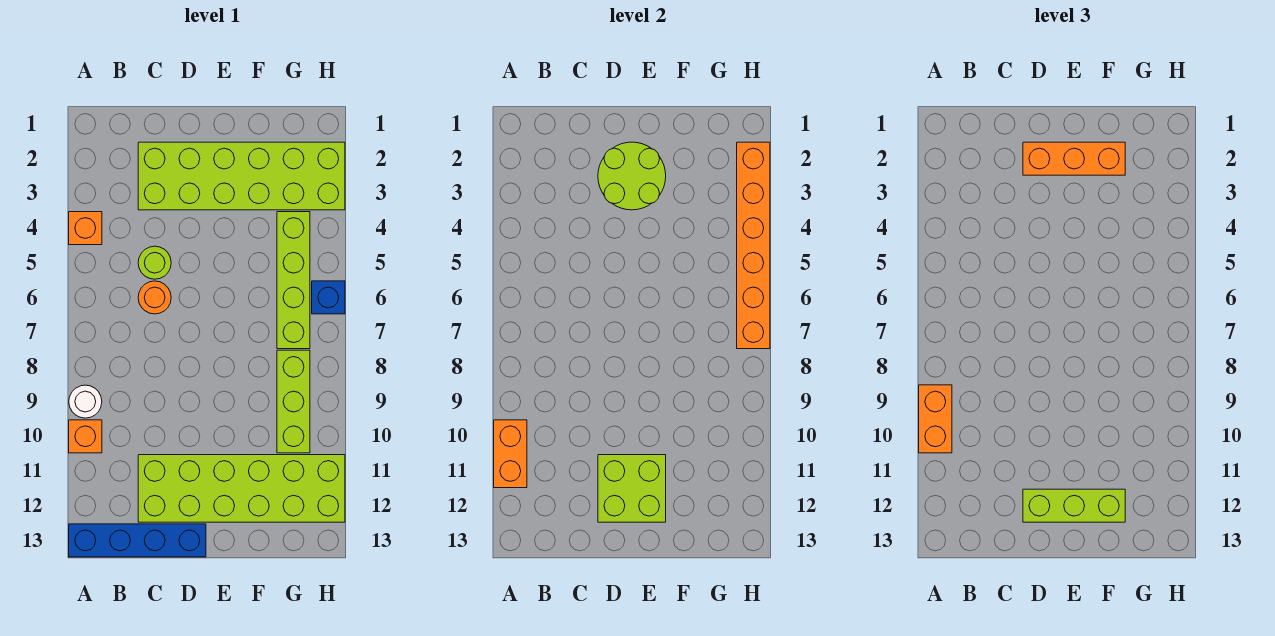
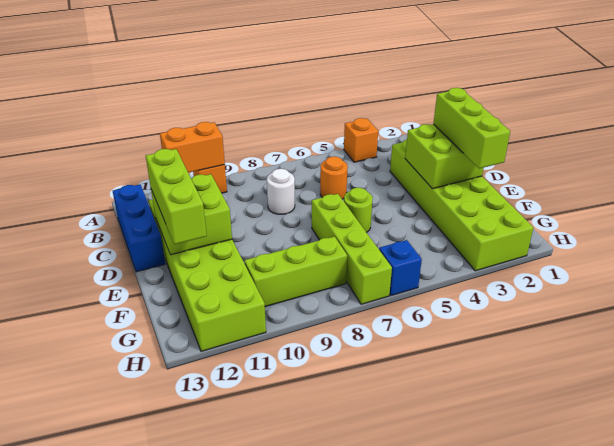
white 1x1 round brick [69,385,102,418] -> white 1x1 round brick moved to [267,169,295,214]
orange 1x2 brick [919,385,952,453] -> none
blue 1x4 brick [69,524,206,557] -> blue 1x3 brick [113,185,165,272]
lime 1x1 round brick [138,246,171,279] -> lime 1x1 round brick moved to [344,188,373,232]
lime 2x2 round brick [598,142,666,210] -> lime 2x2 brick [405,124,484,189]
orange 1x3 brick [1023,142,1125,175] -> lime 1x3 brick [433,88,510,169]
lime 1x4 brick [277,212,310,349] -> lime 1x4 brick turned to [312,194,392,304]
orange 1x6 brick [737,142,770,349] -> none

